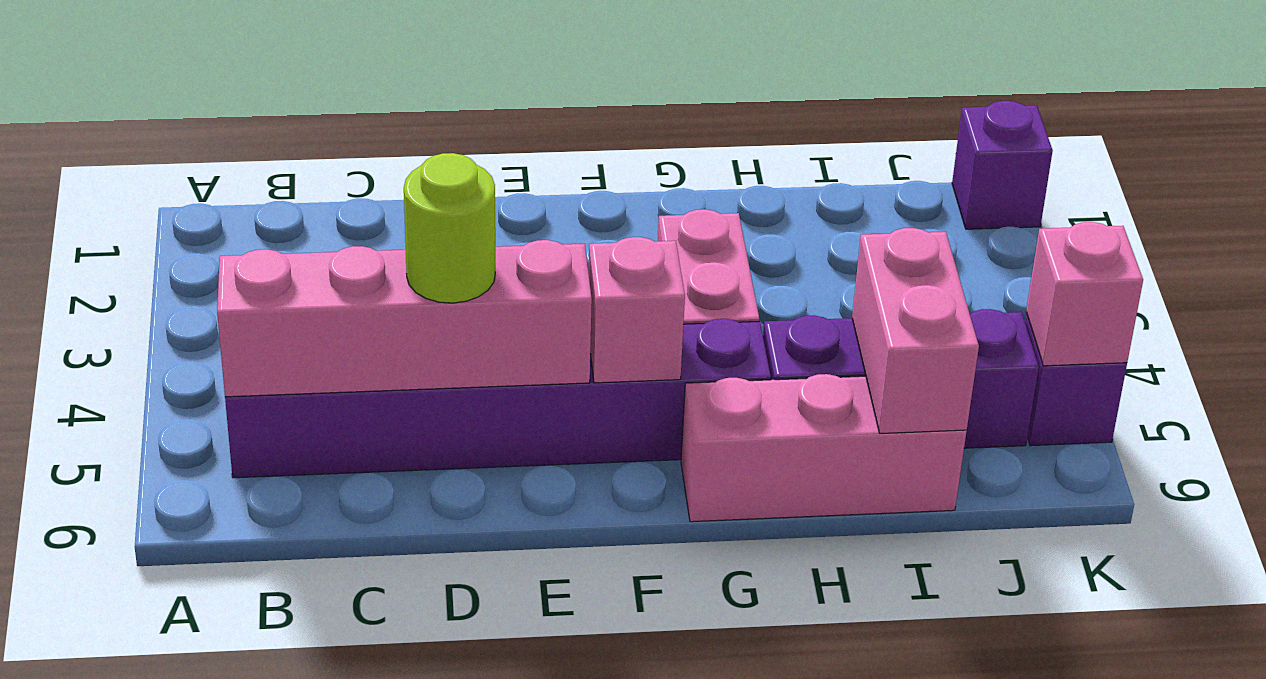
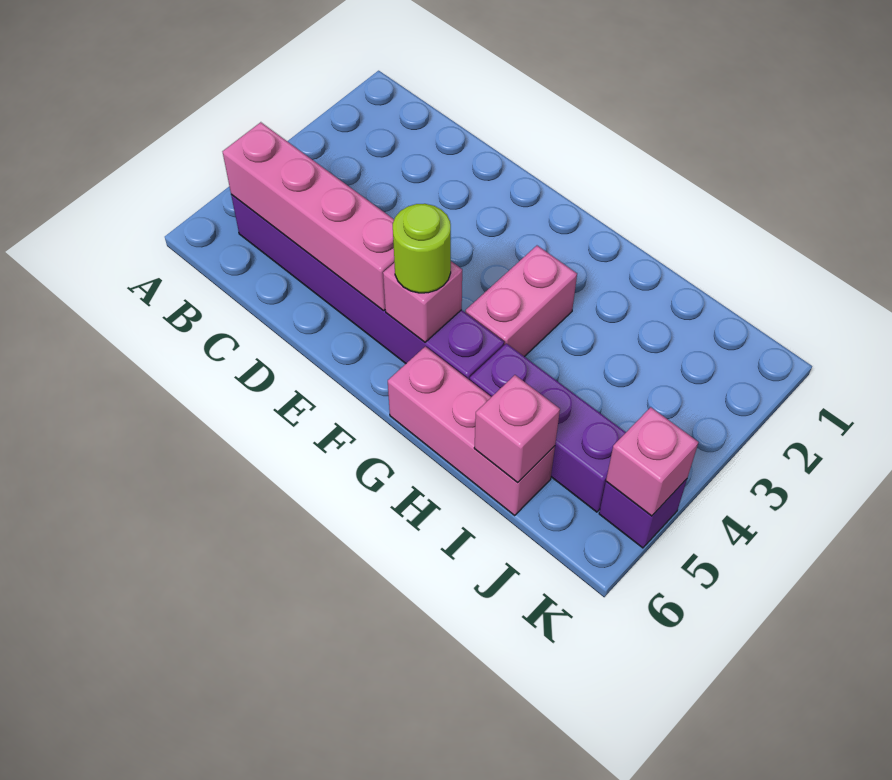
lime 1x1 round brick [404,153,495,303] -> lime 1x1 round brick moved to [393,204,451,293]
pink 1x2 brick [852,228,979,433] -> pink 1x1 brick [474,375,560,483]
purple 1x1 brick [952,101,1053,229] -> none

